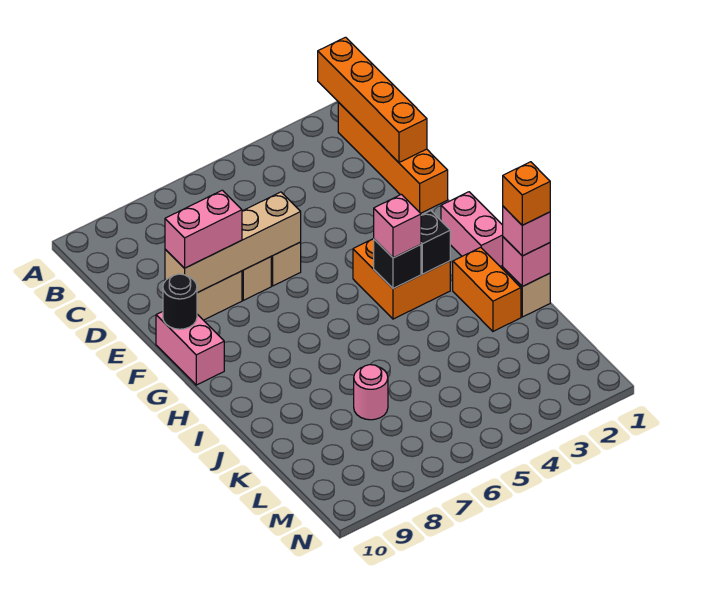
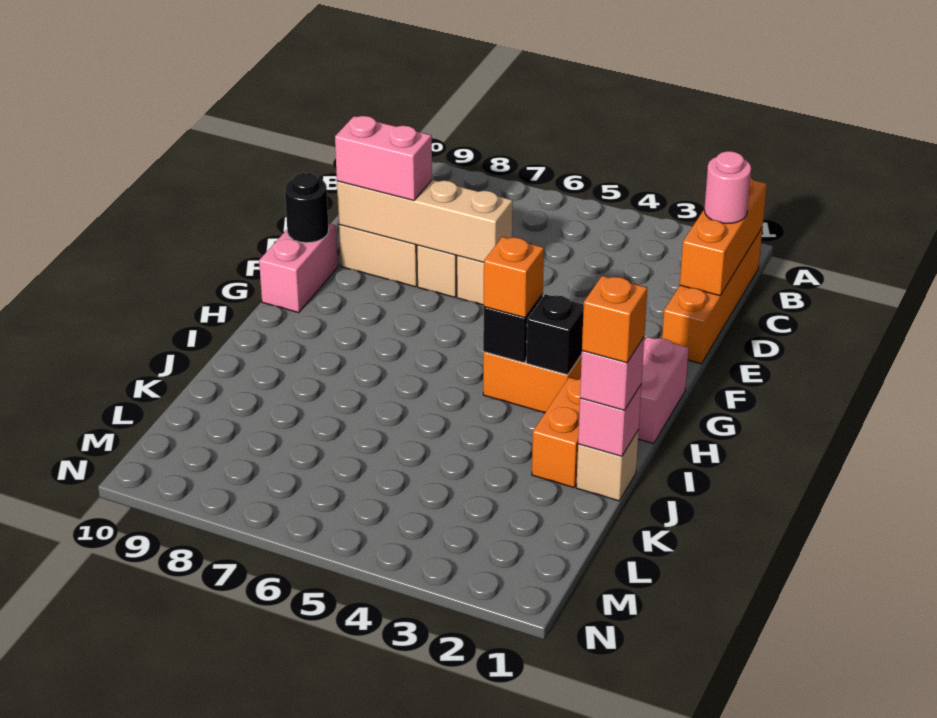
orange 1x4 brick [318,37,427,162] -> orange 1x3 brick [680,177,767,296]
pink 1x1 brick [374,194,421,258] -> orange 1x1 brick [484,237,544,318]
pink 1x1 round brick [354,365,388,420] -> pink 1x1 round brick moved to [704,151,751,224]

